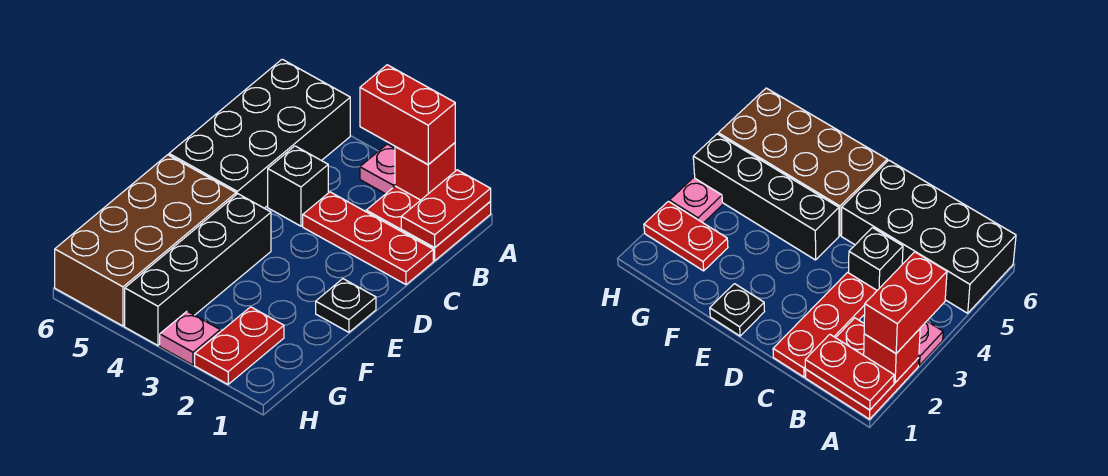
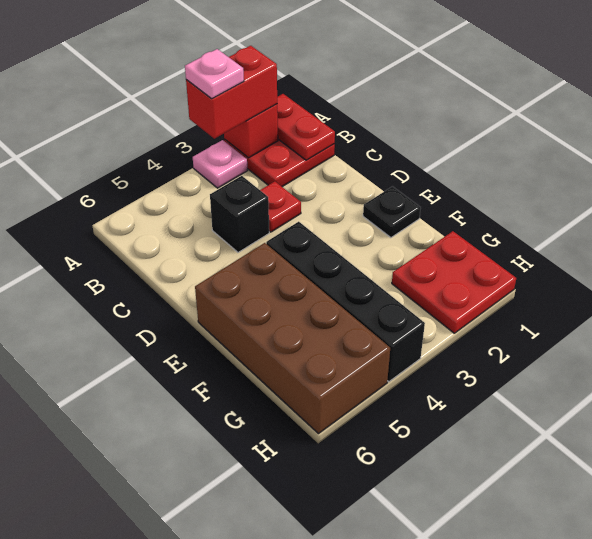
black 2x4 brick [169,59,350,208] -> none
red 1x3 plate [303,192,433,285] -> red 1x1 plate [260,181,301,232]
red 1x2 plate [195,307,284,384] -> red 2x2 plate [392,231,516,333]
pink 1x1 plate [160,311,220,365] -> pink 1x1 plate moved to [185,49,244,98]

